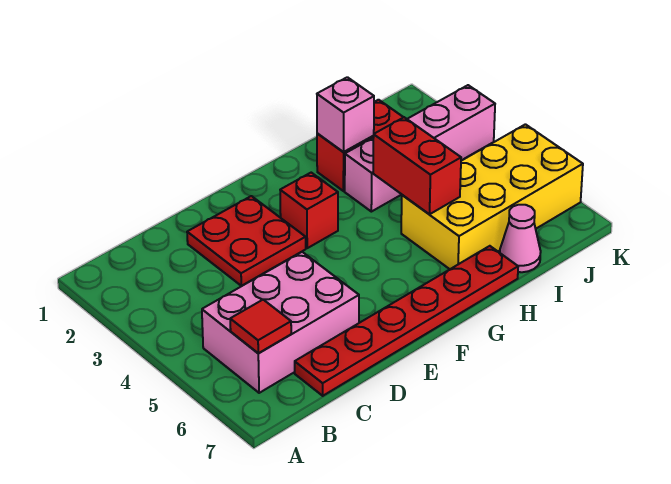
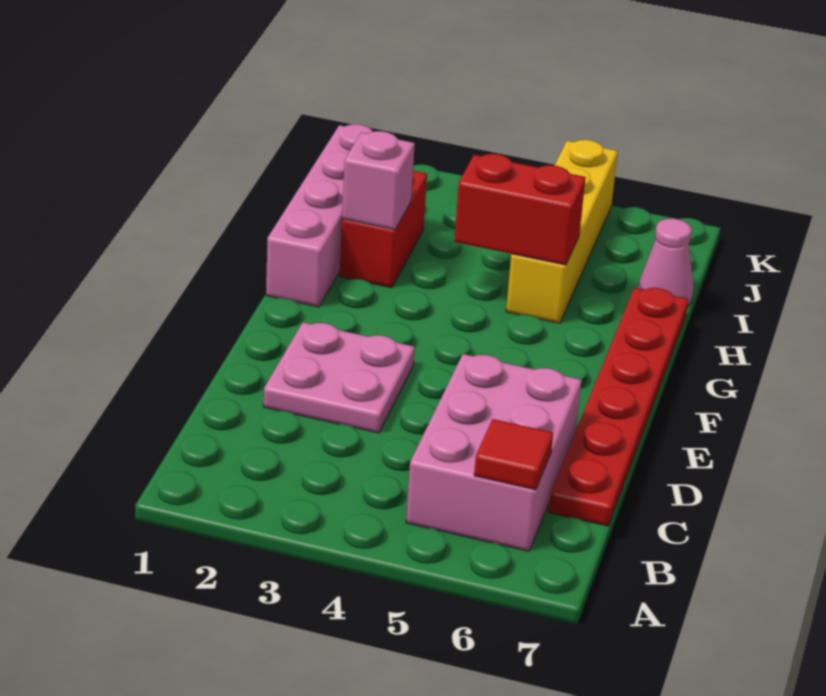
red 2x2 plate [187,196,306,286] -> pink 2x2 plate [264,322,415,433]
red 1x1 brick [280,173,338,248] -> none
pink 1x4 brick [345,85,495,212] -> pink 1x4 brick moved to [266,124,373,307]
yellow 2x4 brick [401,124,583,269] -> yellow 1x4 brick [506,140,618,323]

